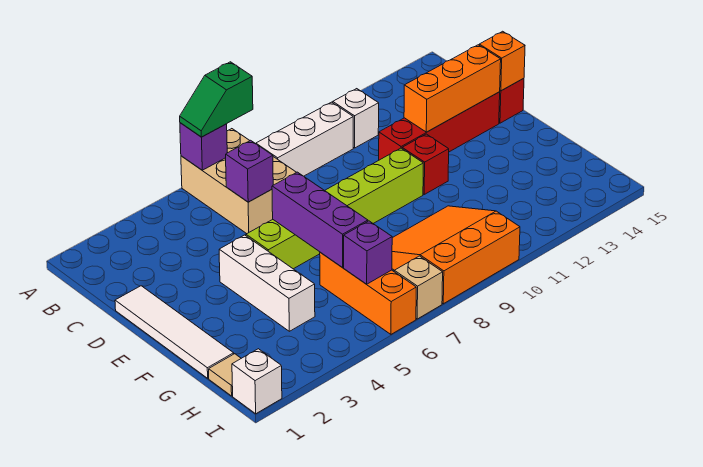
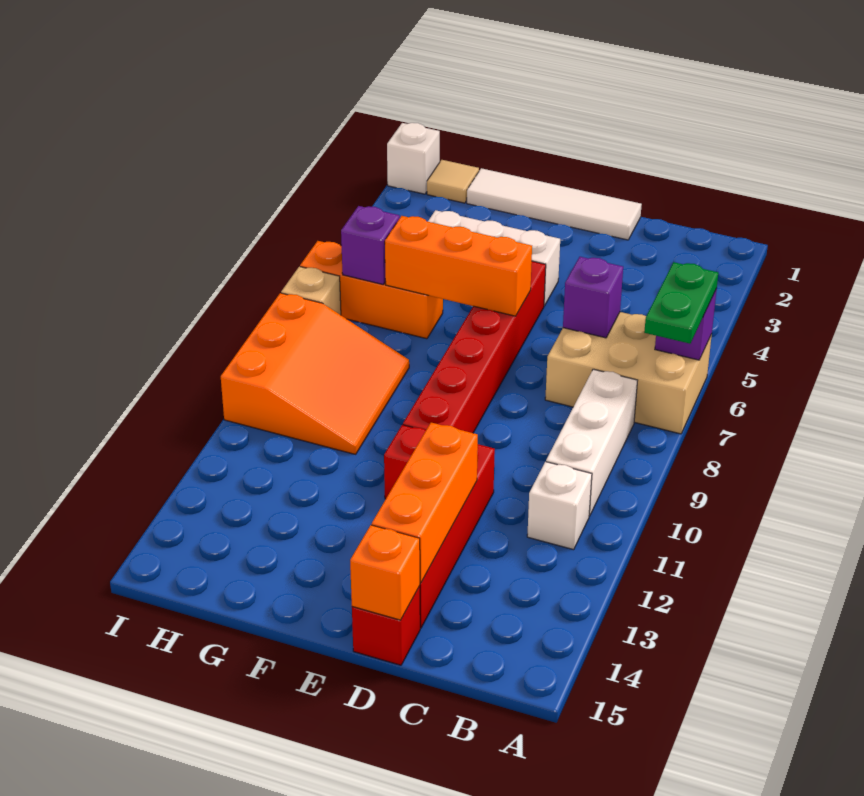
green 1x2 slope [180,62,253,137] -> green 1x2 plate [644,262,718,344]
lime 1x6 brick [246,148,423,269] -> red 1x6 brick [403,261,546,433]
purple 1x3 brick [272,172,368,268] -> orange 1x3 brick [385,216,532,316]

